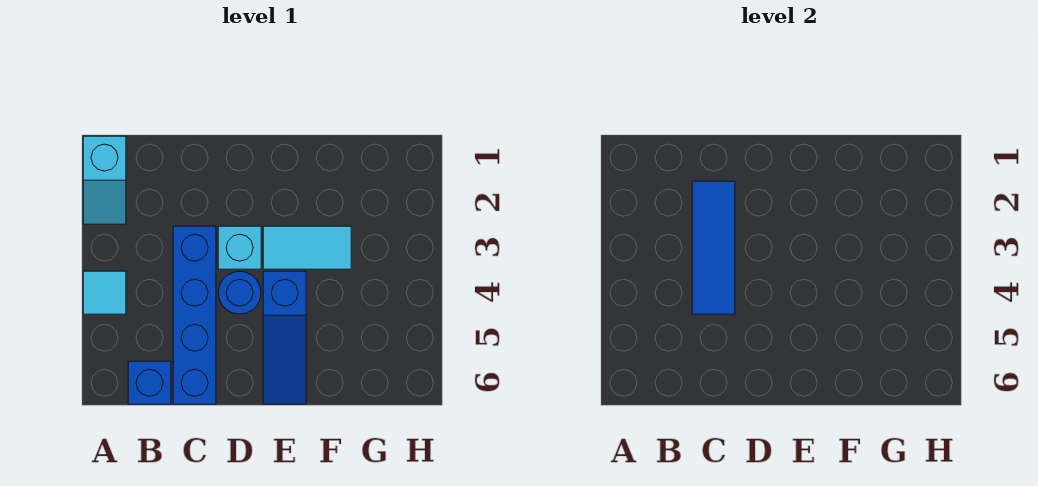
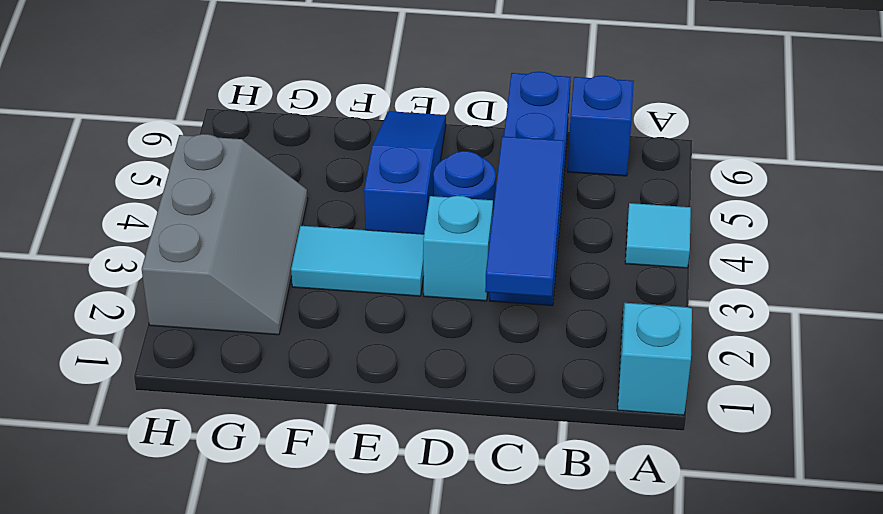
none -> grey 2x3 slope [142,134,308,335]

